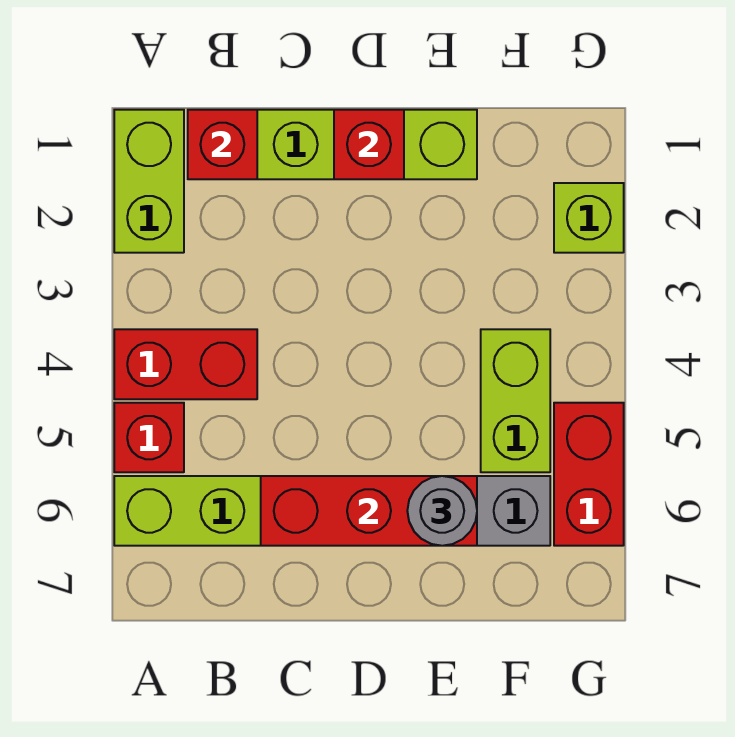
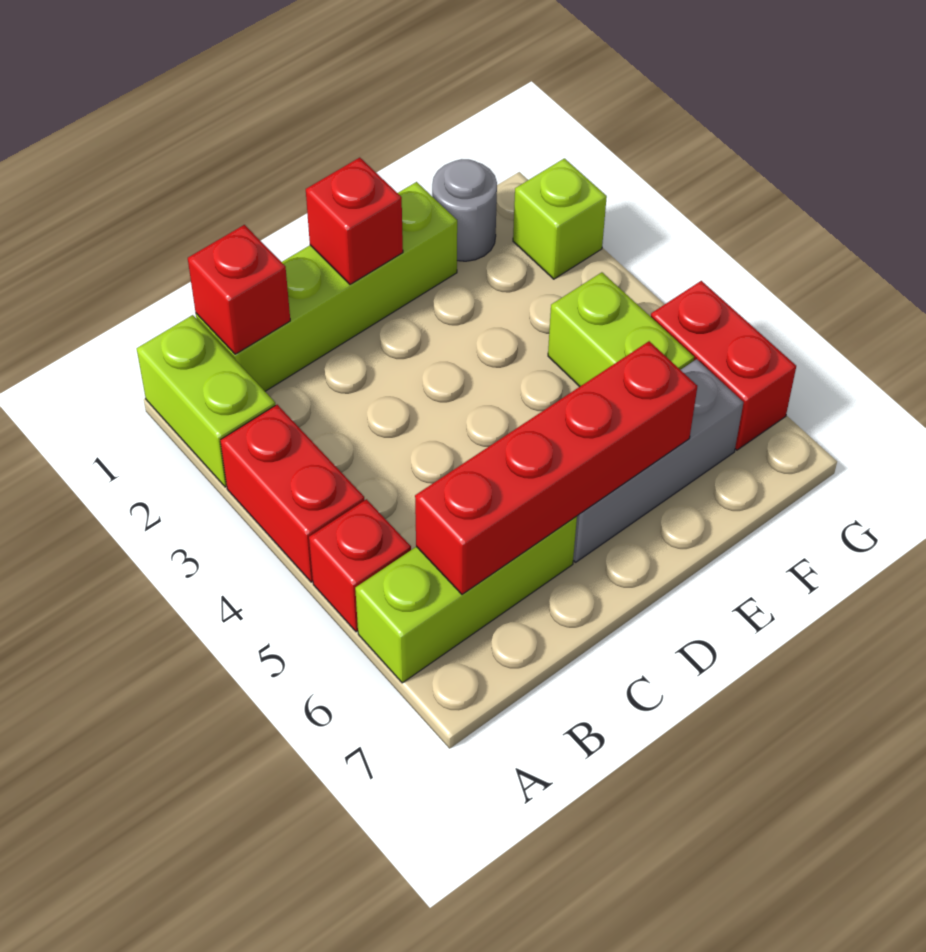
red 1x2 brick [114,329,257,399] -> red 1x2 brick turned to [220,405,365,582]
red 1x3 brick [261,476,477,546] -> red 1x4 brick [415,341,697,594]
grey 1x1 round brick [407,476,477,546] -> grey 1x1 round brick moved to [432,159,497,261]

